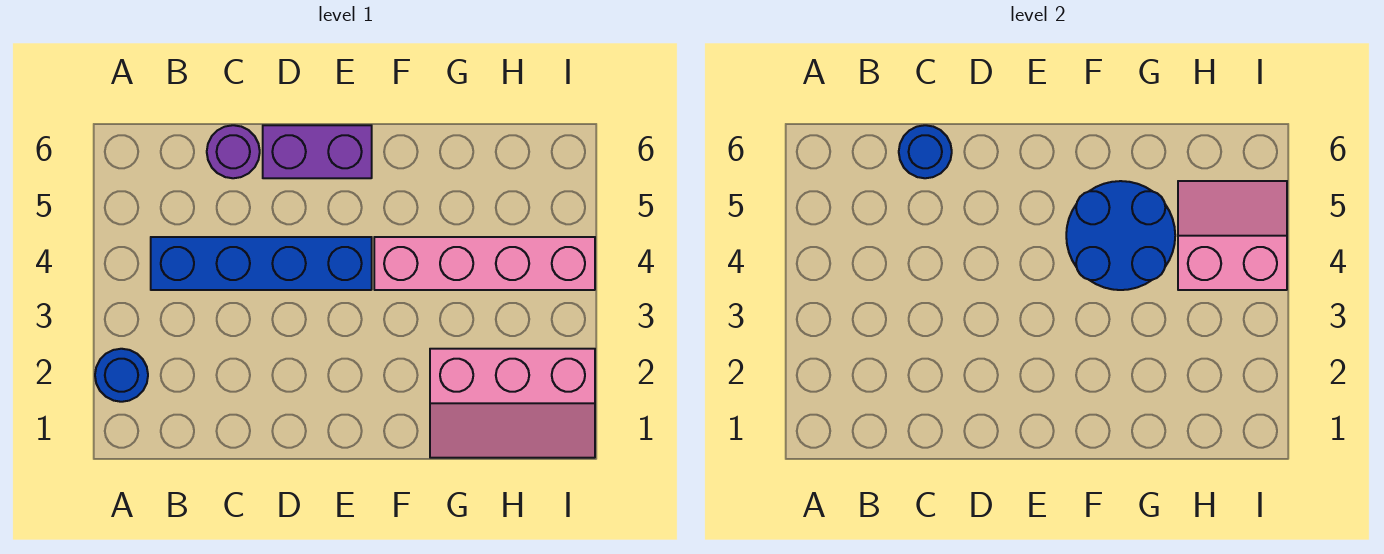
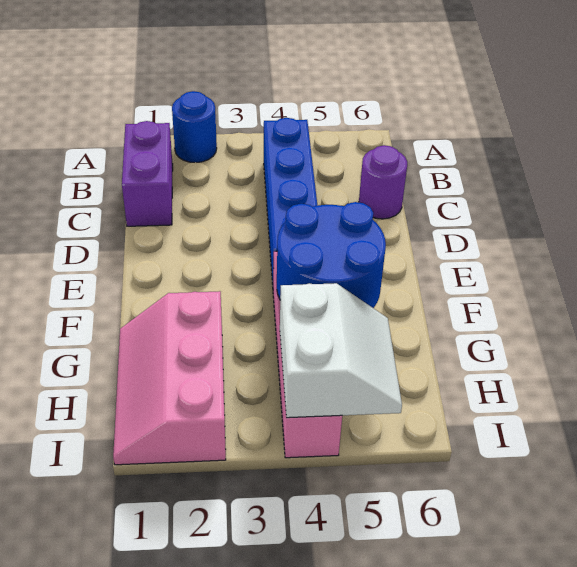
blue 1x1 round brick [899,125,952,178] -> none
purple 1x2 brick [263,125,372,178] -> purple 1x2 brick moved to [122,121,173,226]
pink 2x2 slope [1178,181,1287,290] -> white 2x2 slope [280,283,402,418]

